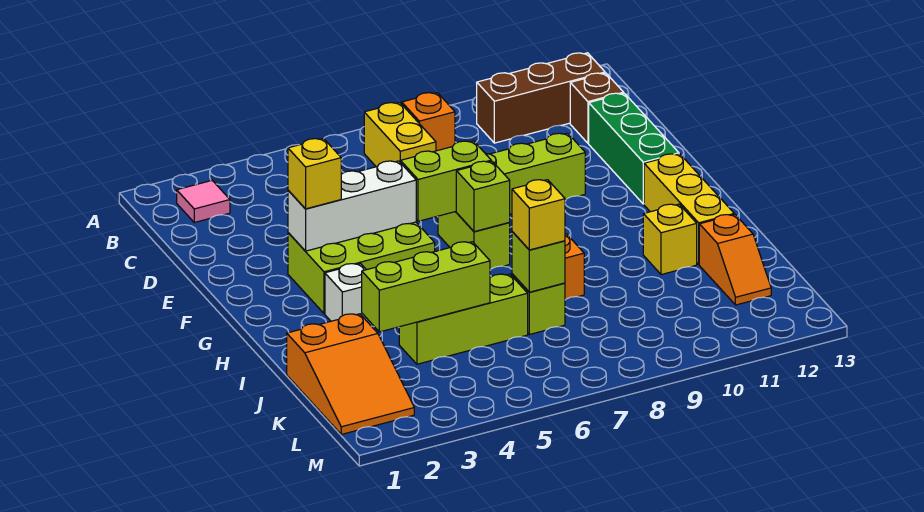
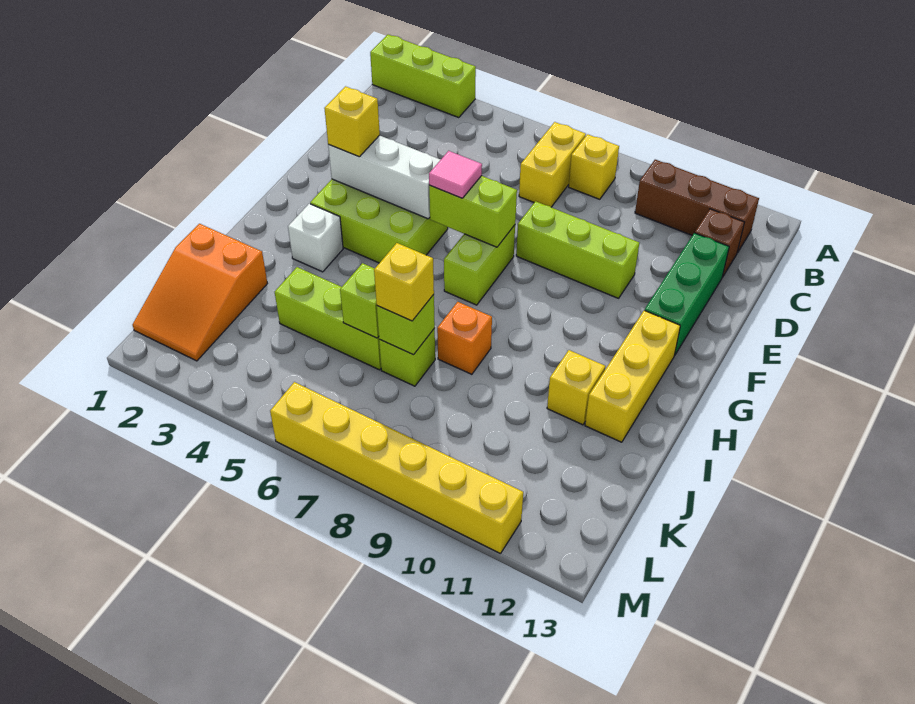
pink 1x1 tile [177,181,230,223] -> pink 1x1 tile moved to [429,151,482,198]
orange 1x1 brick [402,93,455,151] -> yellow 1x1 brick [569,134,619,199]
lime 1x1 brick [456,161,510,232] -> lime 1x1 brick moved to [340,263,379,338]
lime 1x3 brick [362,242,490,332] -> lime 1x3 brick moved to [370,35,476,118]
orange 1x2 slope [699,214,771,305] -> none
none -> yellow 1x6 brick [270,382,523,554]

